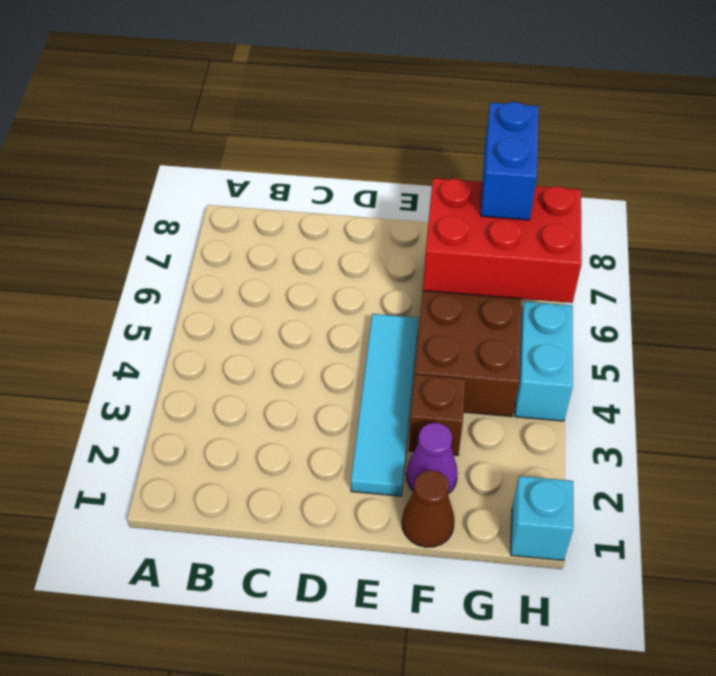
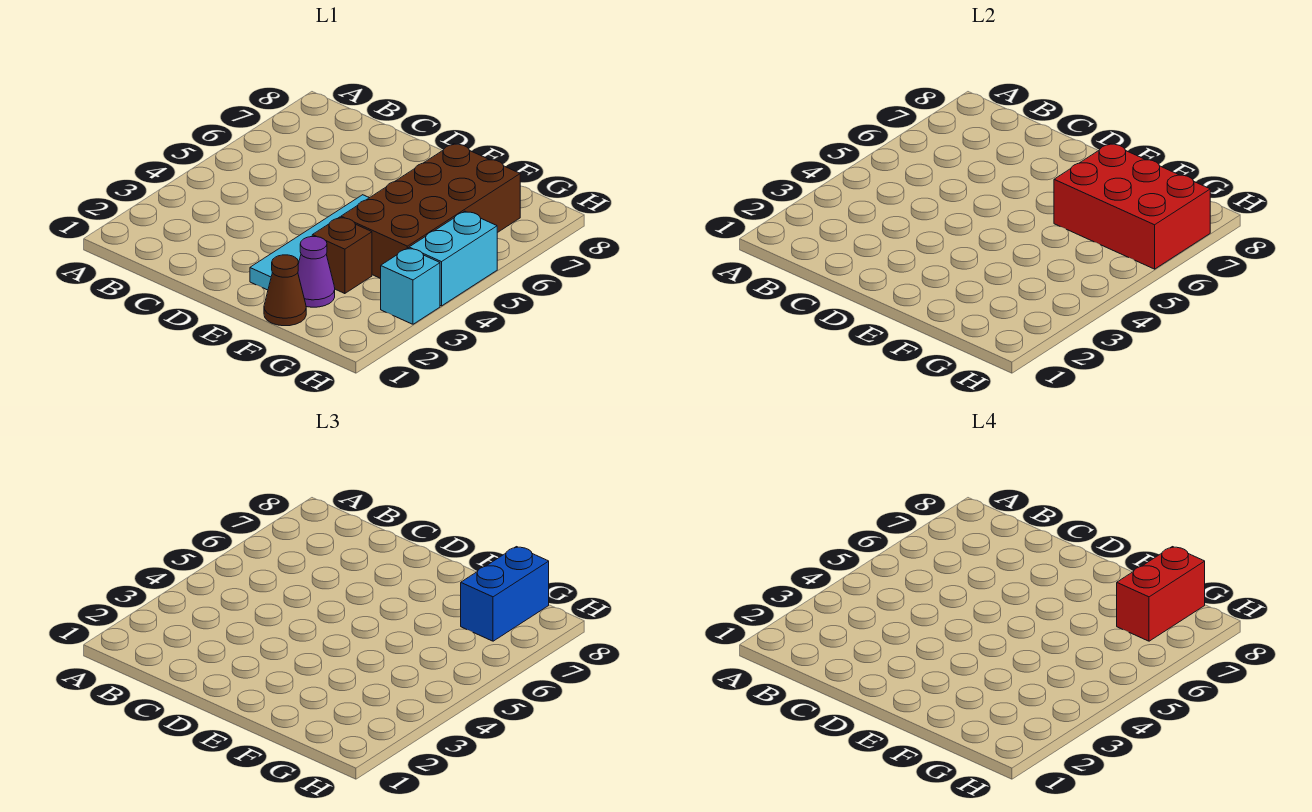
none -> red 1x2 brick [1117,547,1205,641]
cyan 1x1 brick [511,476,573,560] -> cyan 1x1 brick moved to [380,248,440,324]

